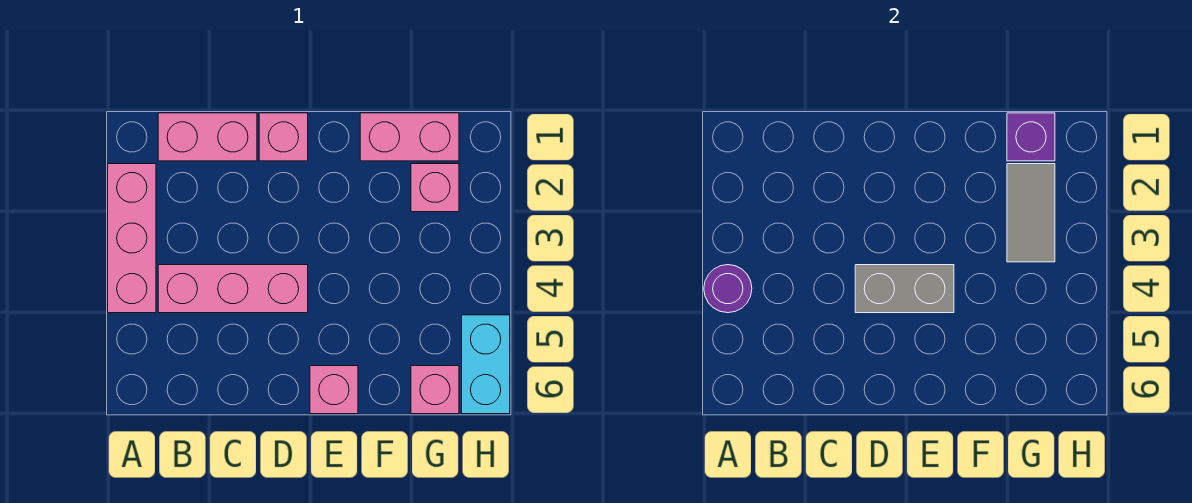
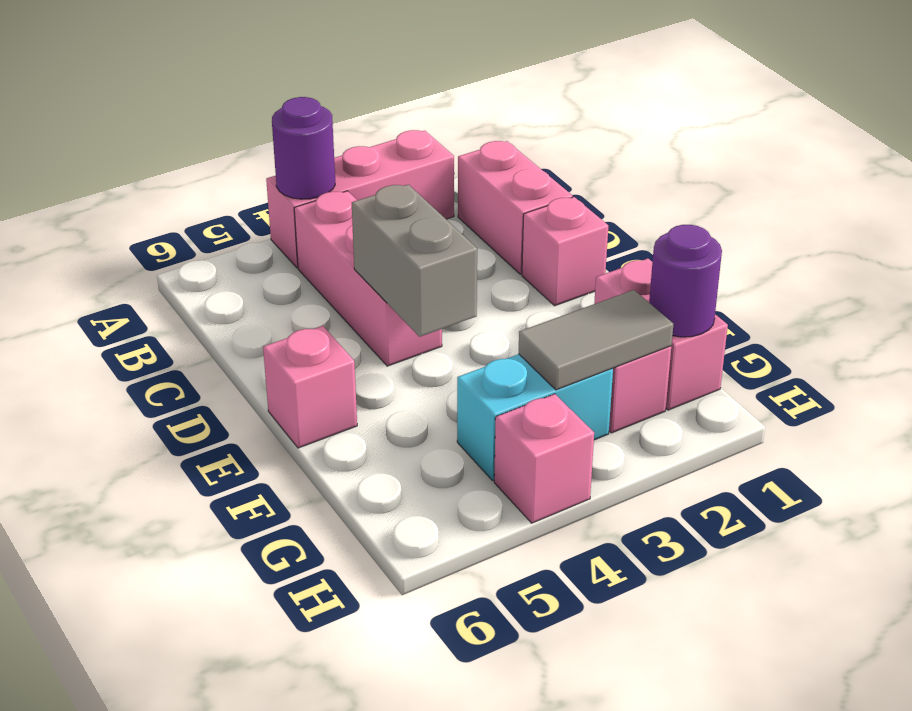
purple 1x1 brick [1007,113,1055,161] -> purple 1x1 round brick [649,225,722,337]
pink 1x1 brick [411,366,459,414] -> pink 1x1 brick moved to [494,394,594,523]
cyan 1x2 brick [462,315,510,414] -> cyan 1x2 brick moved to [457,354,613,480]

